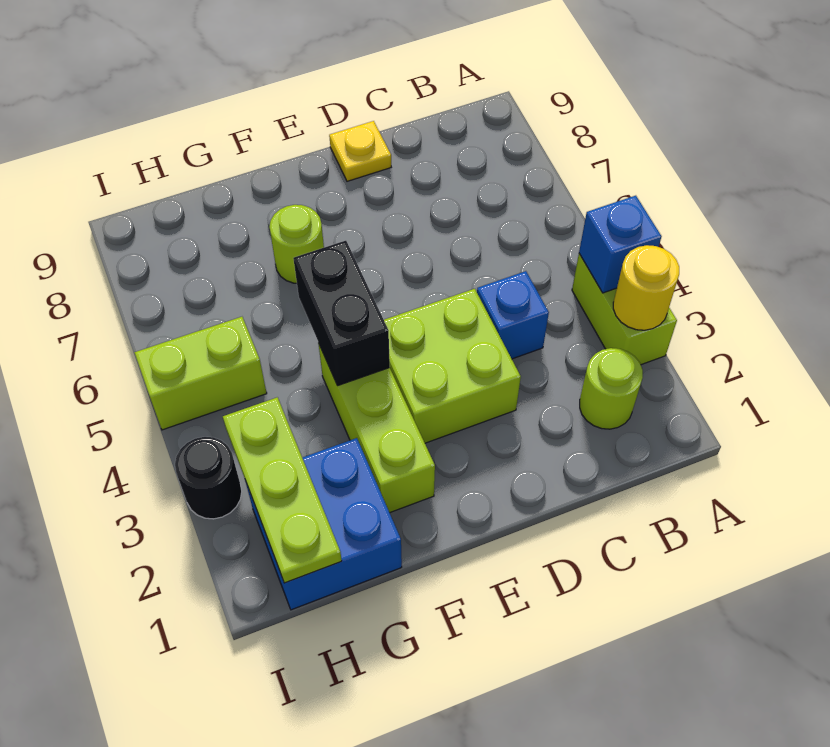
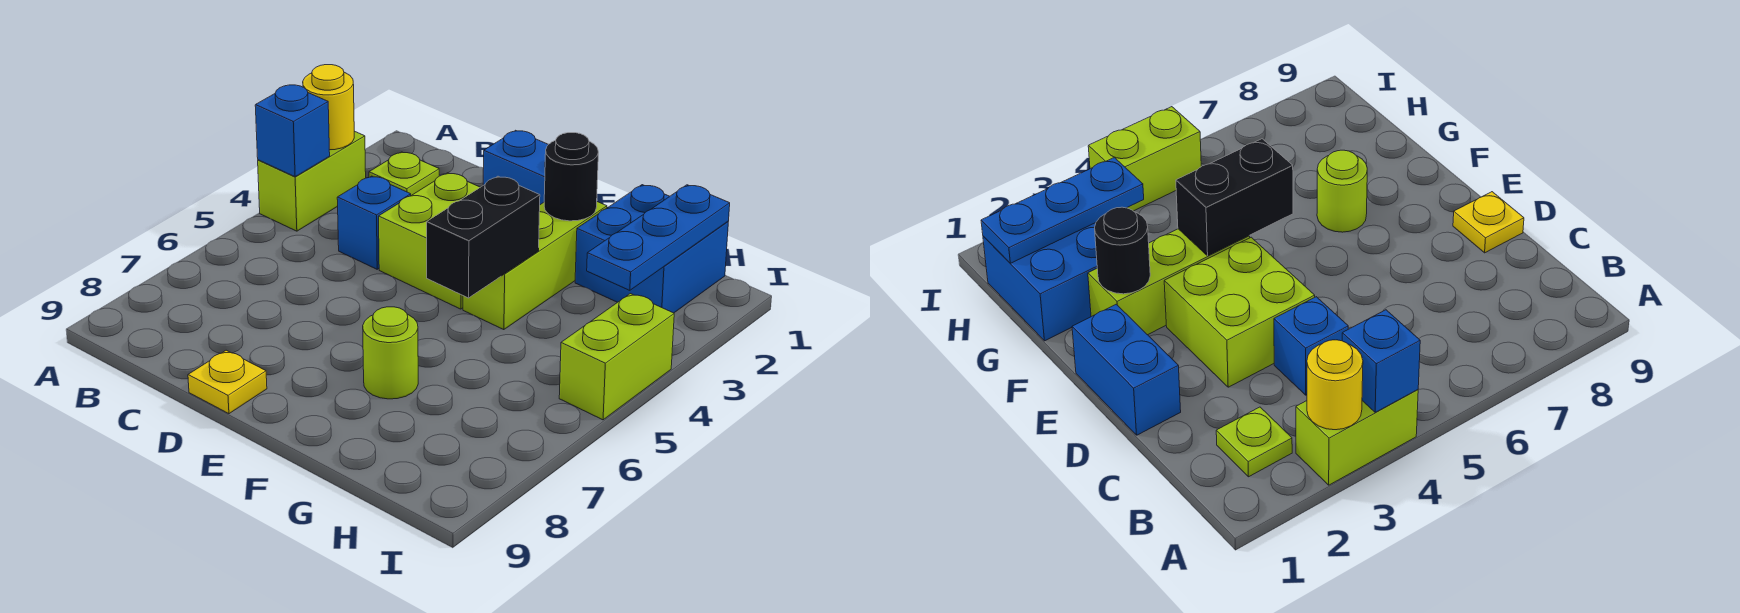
lime 1x1 round brick [580,348,643,429] -> lime 1x1 plate [369,152,439,195]
none -> blue 1x2 brick [483,130,549,205]
lime 1x3 plate [223,397,342,583] -> blue 1x3 plate [587,185,730,290]
lime 1x2 brick [134,317,267,430] -> lime 1x2 brick turned to [559,294,674,420]
black 1x1 round brick [175,437,242,519] -> black 1x1 round brick moved to [544,133,598,221]

